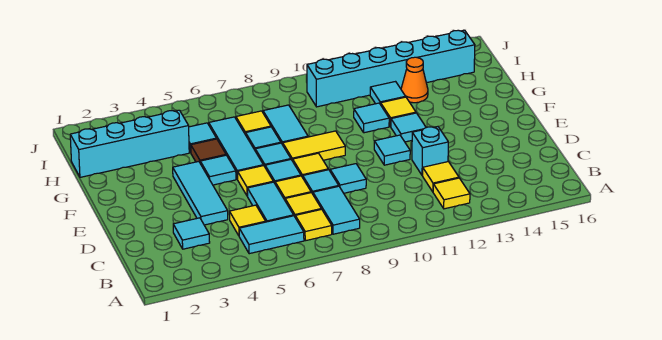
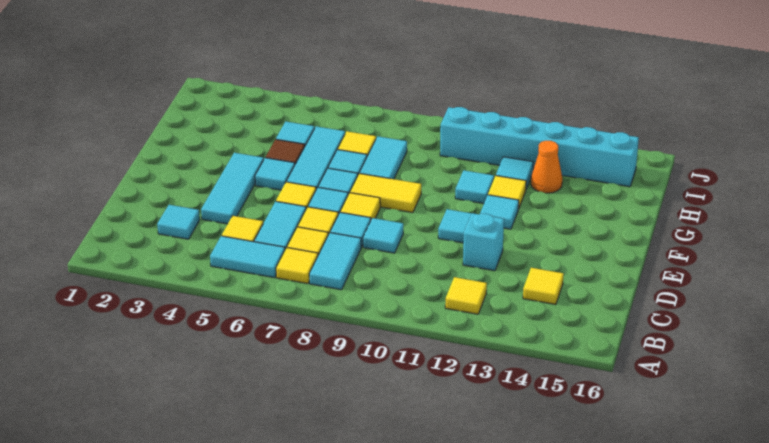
yellow 1x1 tile [423,162,459,192] -> yellow 1x1 tile moved to [523,268,564,305]
cyan 1x4 brick [70,110,189,177] -> none

